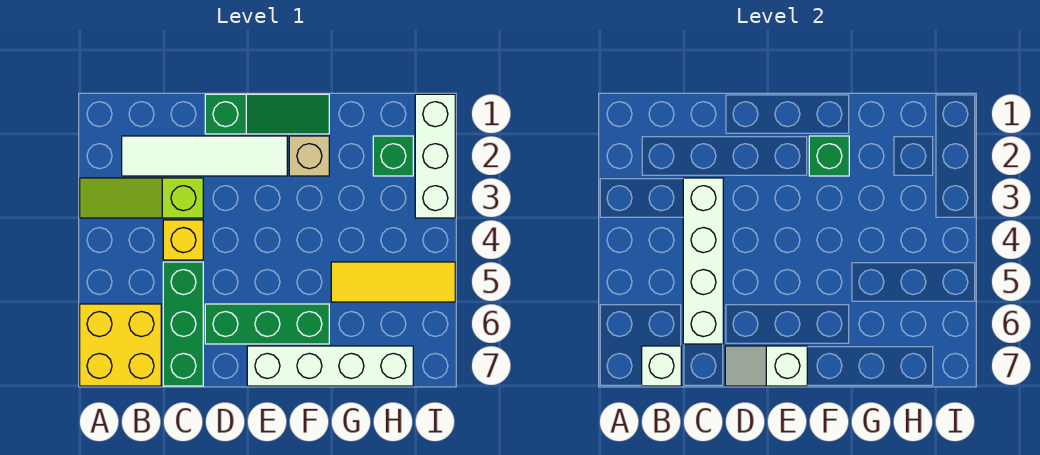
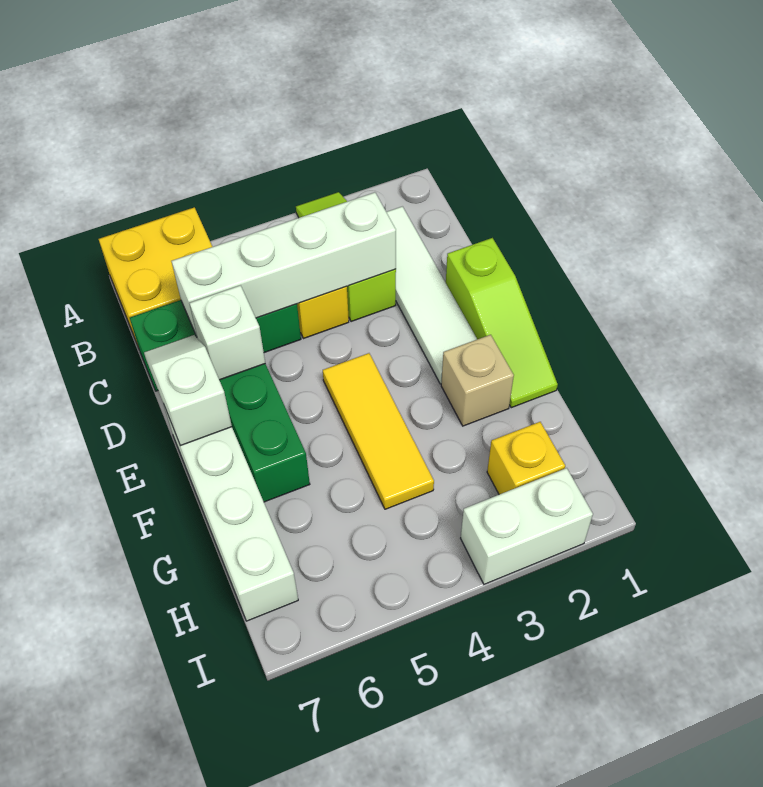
white 1x1 brick [642,346,681,386] -> white 1x1 brick moved to [189,285,265,380]
green 1x3 slope [205,94,329,134] -> lime 1x3 slope [446,238,558,408]
green 1x1 brick [809,136,849,176] -> none
yellow 1x3 tile [331,262,455,302] -> yellow 1x3 tile moved to [323,353,434,509]
green 1x1 brick [373,136,413,176] -> yellow 1x1 brick [487,422,565,495]
white 1x3 brick [415,94,455,218] -> white 1x2 brick [461,468,593,584]

